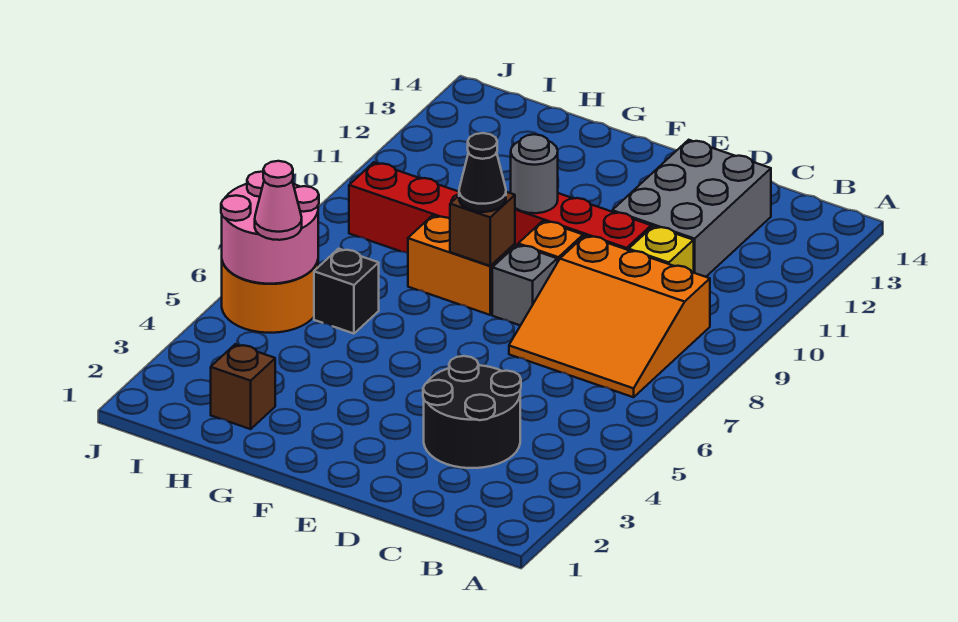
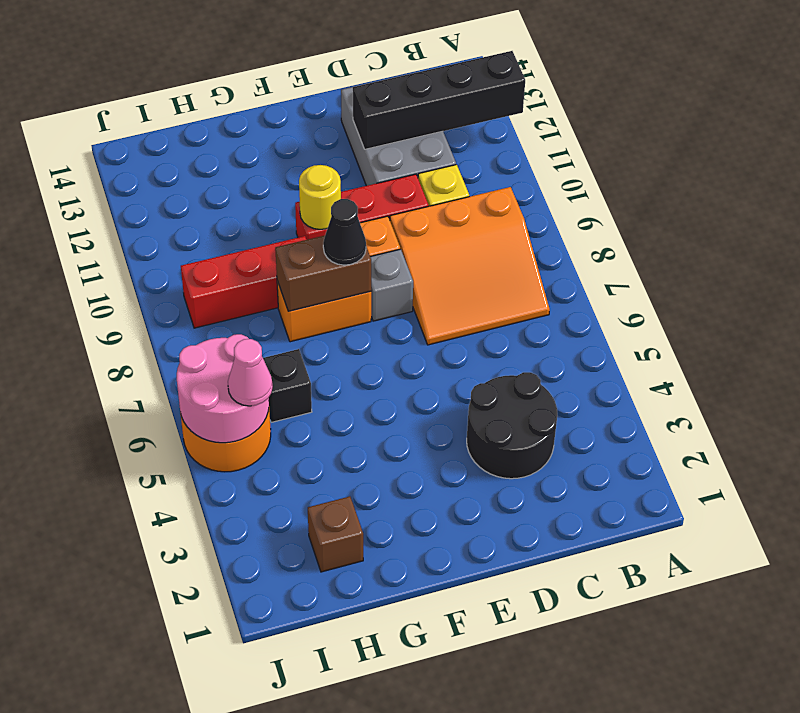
none -> black 1x4 brick [353,51,525,149]
brown 1x1 brick [450,192,515,266] -> brown 1x2 brick [275,236,371,311]
grey 1x1 round brick [511,134,558,213] -> yellow 1x1 round brick [299,165,341,229]

